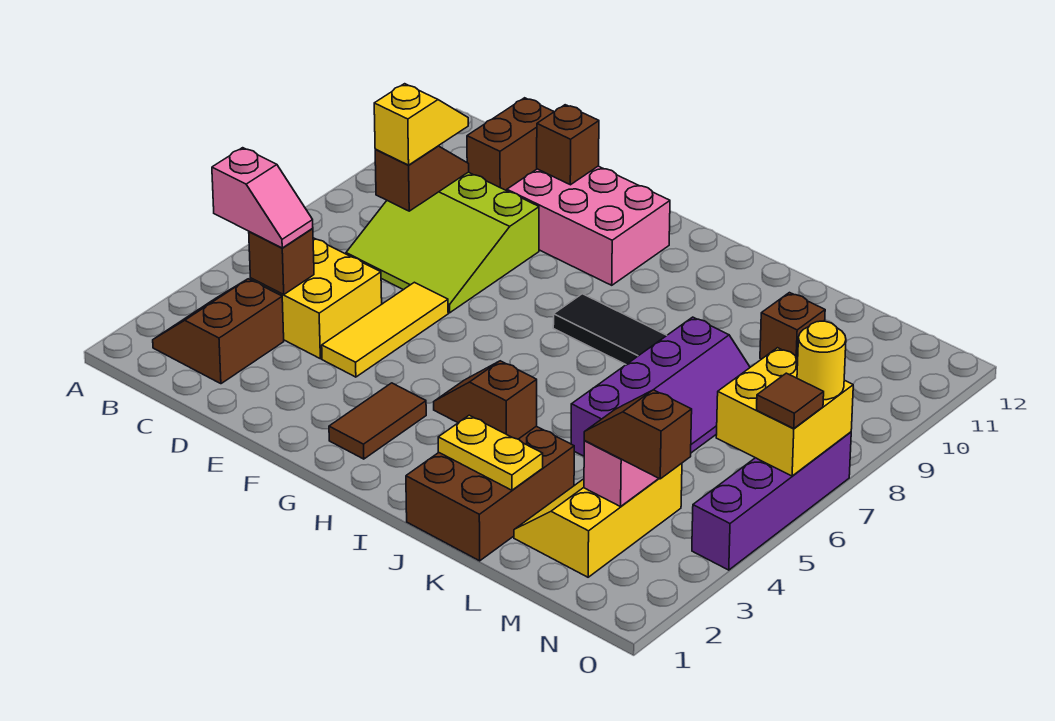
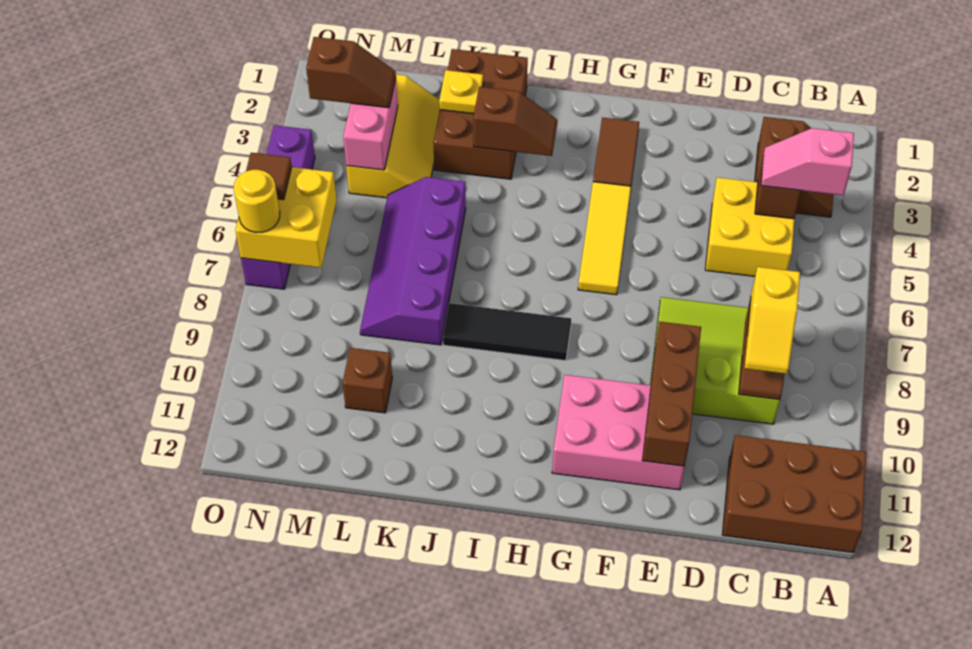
brown 1x2 brick [467,98,554,191] -> brown 2x3 brick [722,435,866,552]
yellow 1x3 tile [322,282,448,377] -> yellow 1x3 tile moved to [578,182,631,295]
brown 1x1 brick [537,105,599,185] -> brown 1x3 brick [642,322,701,466]
yellow 1x2 plate [438,415,543,490] -> yellow 1x1 plate [439,70,483,114]

